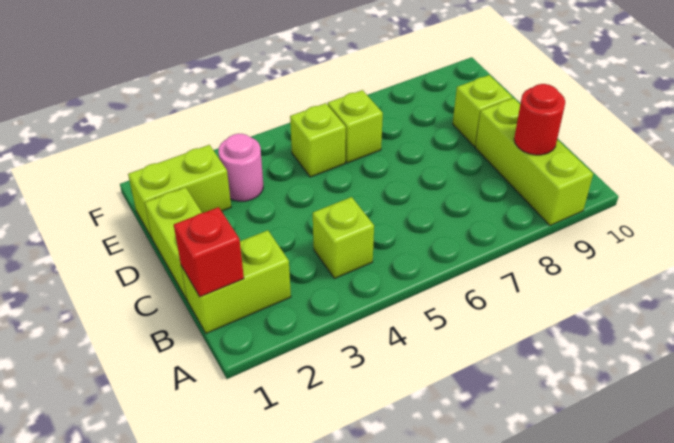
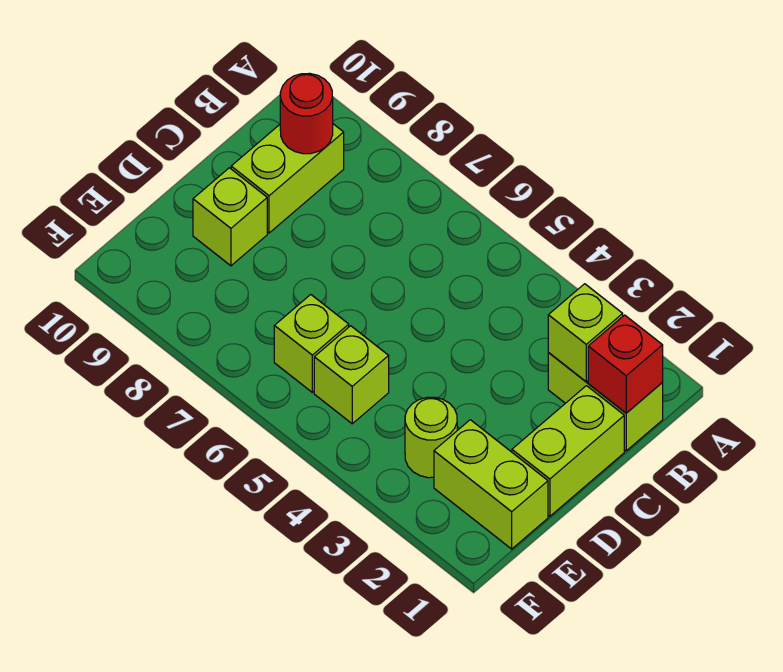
lime 1x3 brick [475,98,593,225] -> lime 1x2 brick [231,124,344,233]
lime 1x1 brick [313,197,374,279] -> lime 1x1 brick moved to [548,284,623,382]
pink 1x1 round brick [218,134,263,201] -> lime 1x1 round brick [405,397,457,478]

